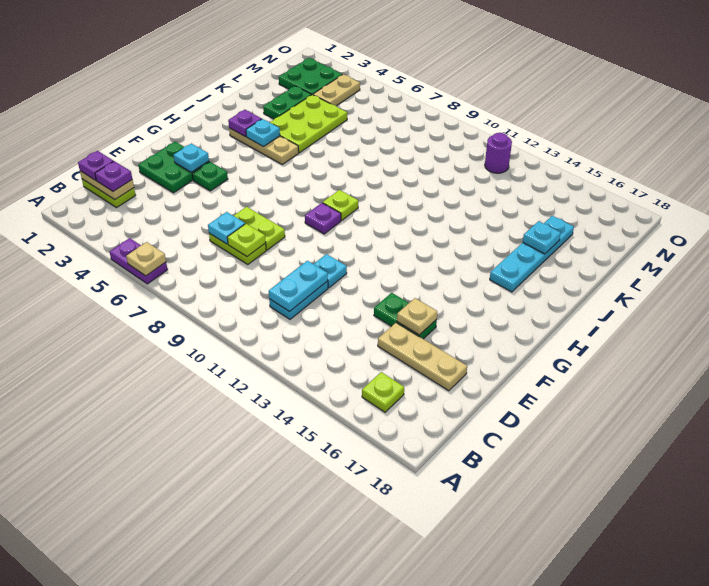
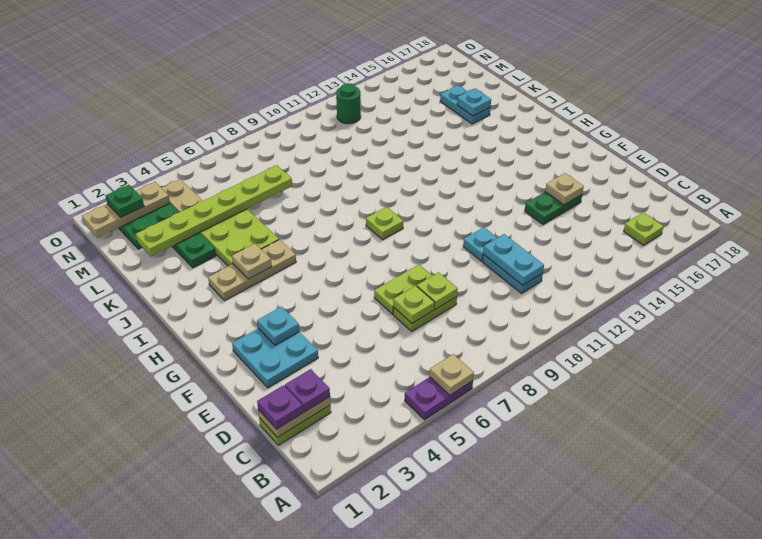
cyan 1x1 plate [208,212,245,244] -> lime 1x1 plate [393,286,435,323]
tan 1x3 plate [378,323,467,391] -> tan 1x3 plate moved to [82,182,170,238]
green 2x2 plate [138,142,209,193] -> cyan 2x2 plate [232,329,318,388]
green 1x1 plate [192,162,228,191] -> green 1x1 plate moved to [106,185,144,217]
purple 1x1 plate [305,203,341,234] -> none
purple 1x1 plate [228,110,261,137] -> none
cyan 1x1 plate [246,119,280,147] -> tan 1x1 plate [232,244,272,279]
cyan 1x4 plate [490,216,574,292] -> cyan 1x2 plate [440,85,490,124]
none -> lime 1x6 plate [136,165,292,257]
purple 1x1 round brick [485,133,512,173] -> green 1x1 round brick [336,83,361,124]

